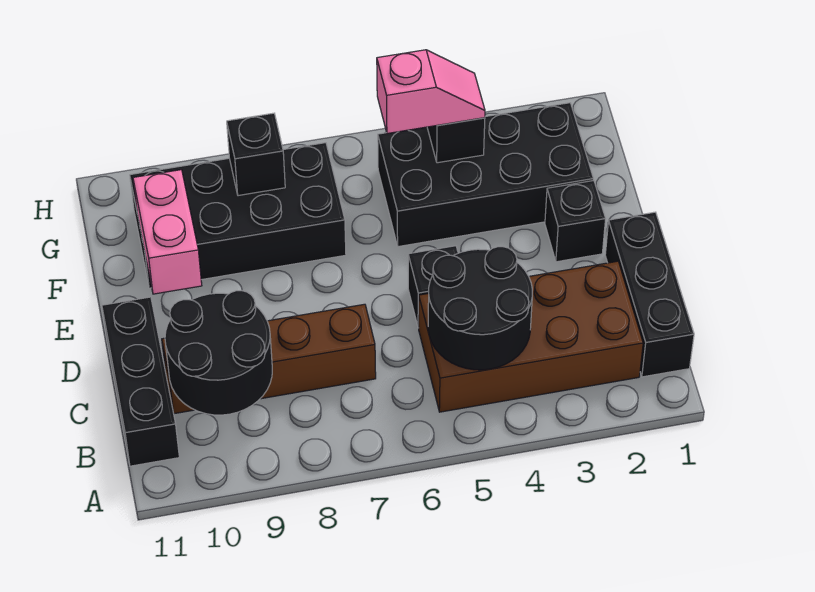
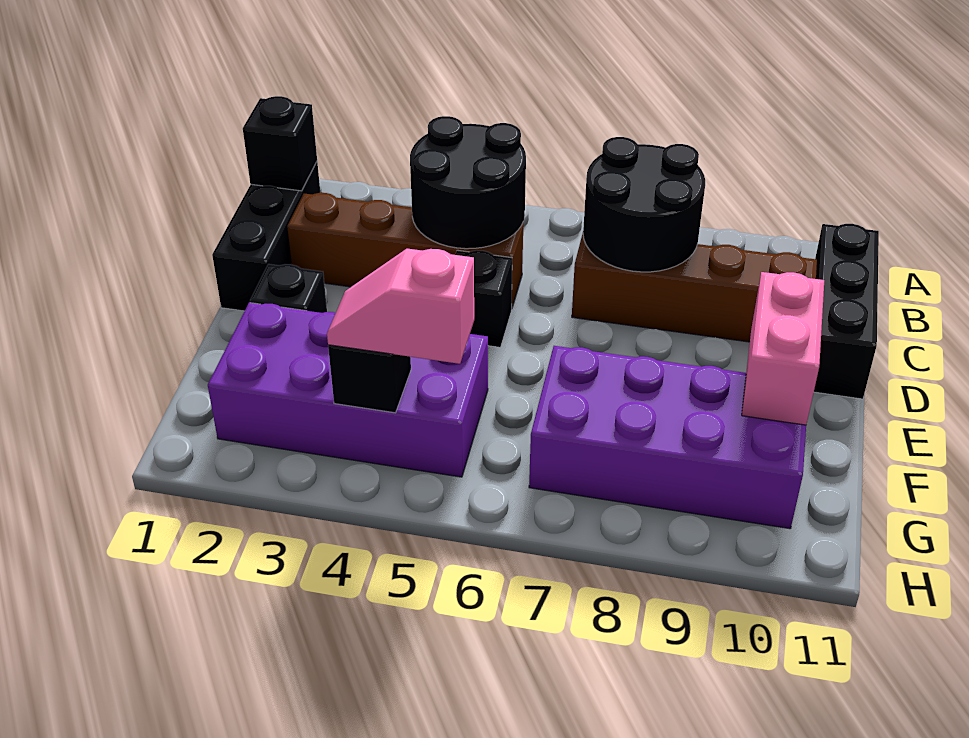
brown 2x4 brick [419,261,643,412] -> brown 1x4 brick [287,193,523,307]
black 2x2 round brick [165,291,272,415] -> black 2x2 round brick moved to [583,137,705,272]
black 2x4 brick [378,103,593,247] -> purple 2x4 brick [208,303,488,477]
black 2x4 brick [130,143,346,288] -> purple 2x4 brick [529,346,806,529]
black 1x1 brick [227,113,285,196] -> black 1x1 brick moved to [243,96,317,191]

